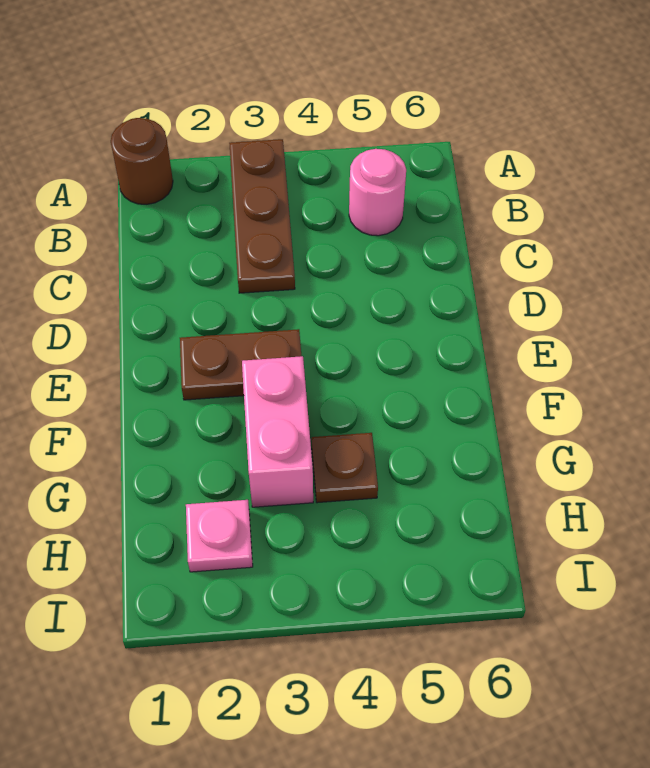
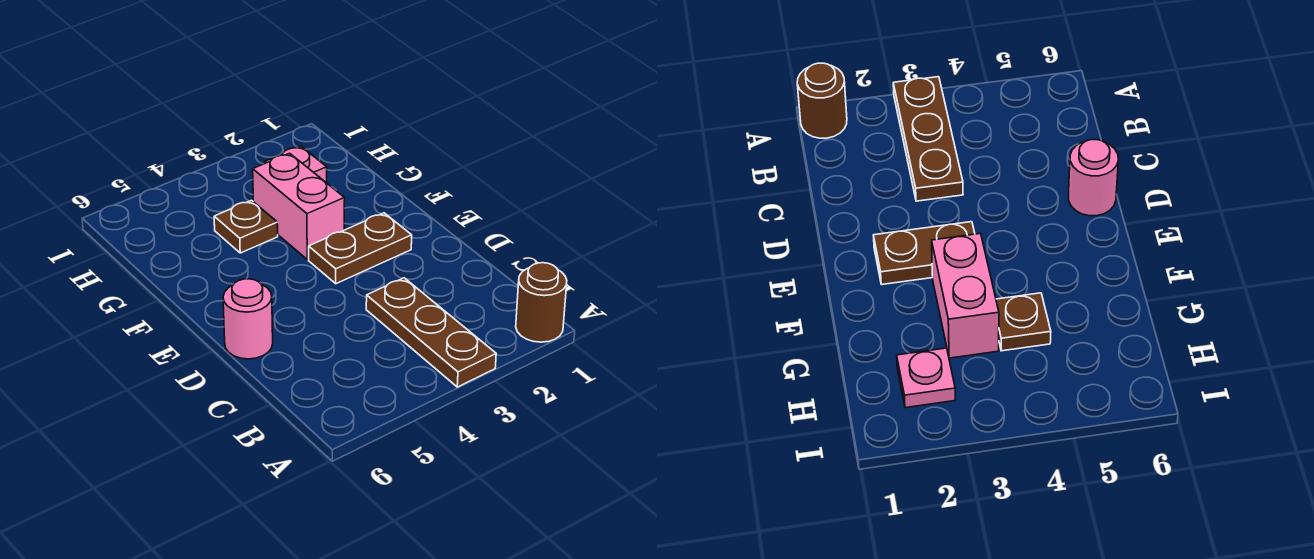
pink 1x1 round brick [349,149,406,236] -> pink 1x1 round brick moved to [223,279,273,359]

